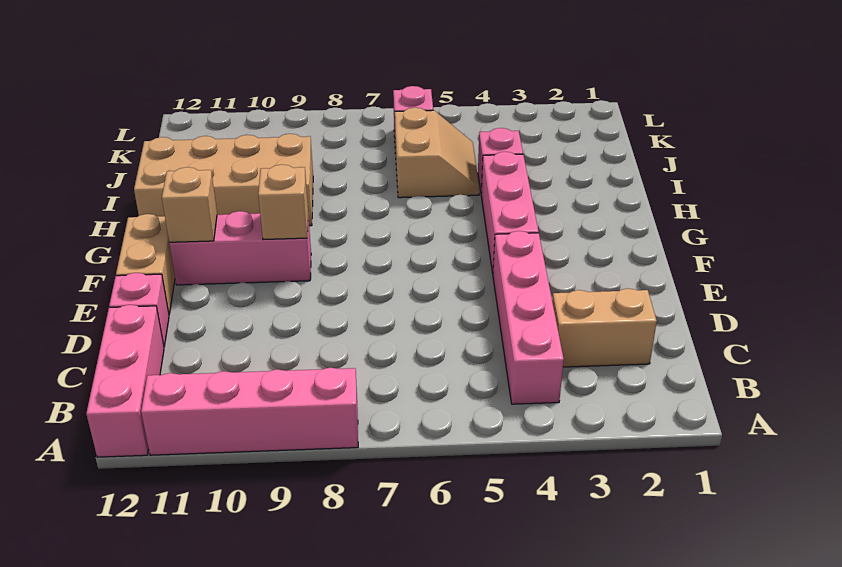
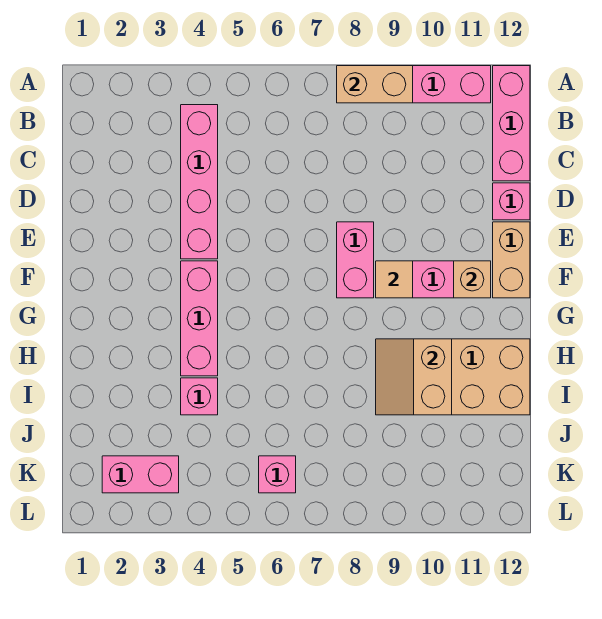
tan 1x2 brick [552,288,657,367] -> tan 1x2 brick moved to [337,66,413,103]
none -> pink 1x2 brick [337,222,374,298]
tan 1x1 brick [258,165,308,240] -> tan 1x1 tile [376,261,413,298]
tan 2x2 slope [395,108,479,198] -> tan 2x2 slope moved to [376,339,452,415]
none -> pink 1x2 brick [102,456,179,493]

